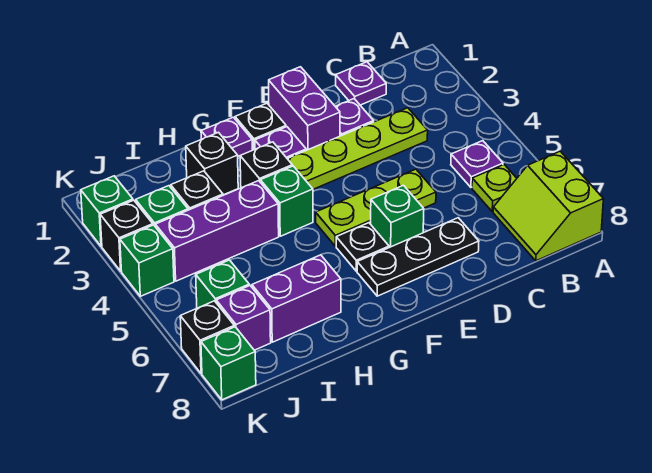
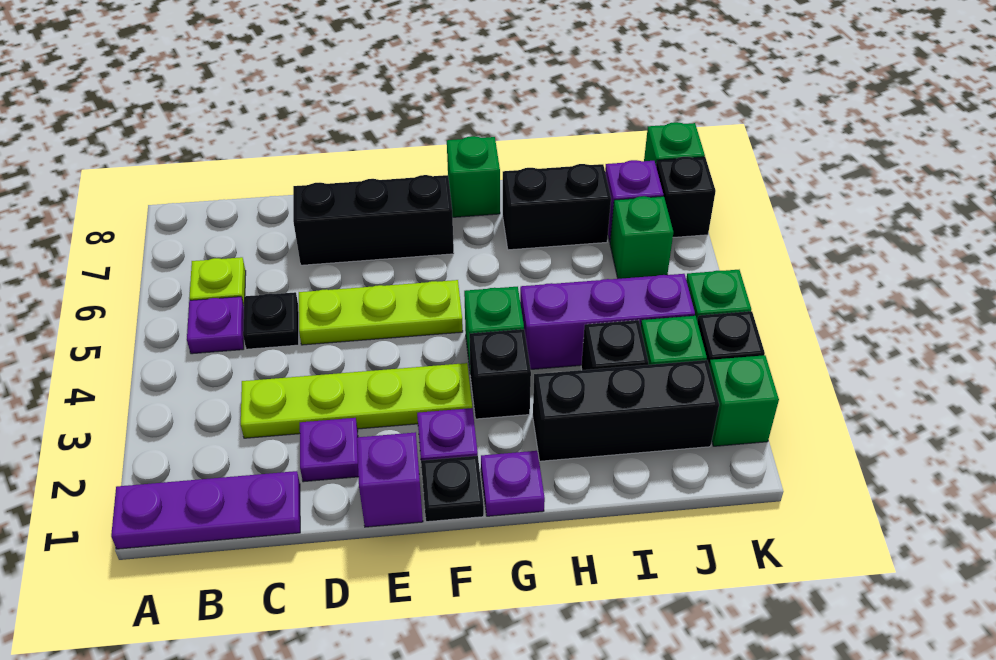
lime 2x2 slope [493,151,603,261] -> none
purple 1x1 plate [336,62,386,105] -> purple 1x3 plate [111,471,300,549]
black 1x3 plate [357,218,479,296] -> black 1x3 brick [293,175,454,265]
purple 1x2 brick [269,67,340,150] -> purple 1x1 brick [357,432,423,527]
green 1x1 brick [371,185,424,248] -> green 1x1 brick moved to [447,136,500,217]
black 1x1 plate [336,223,389,271] -> black 1x1 plate moved to [243,292,299,349]
black 1x1 brick [186,132,238,195] -> black 1x3 brick [533,360,719,461]
purple 1x2 brick [252,255,341,342] -> black 1x2 brick [503,164,611,250]

